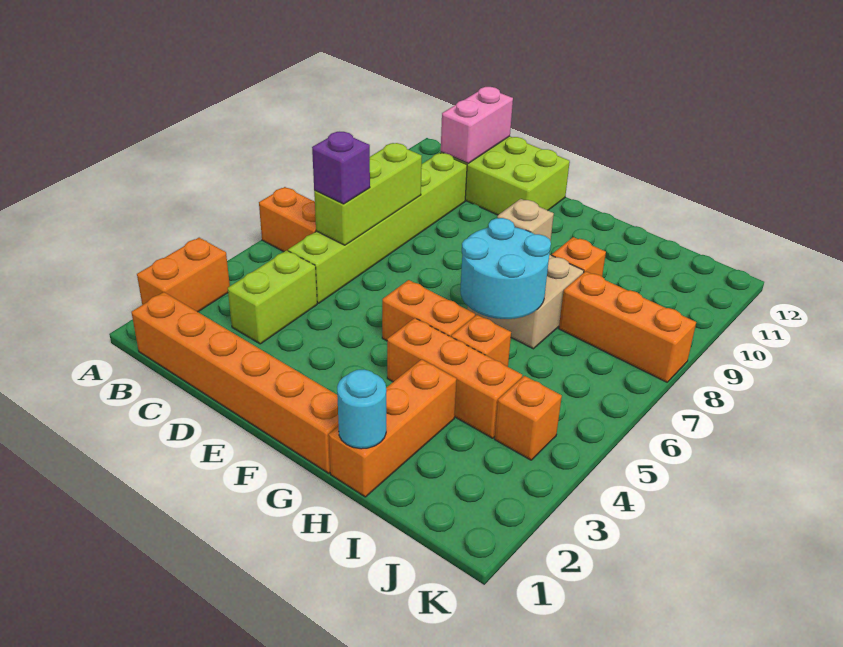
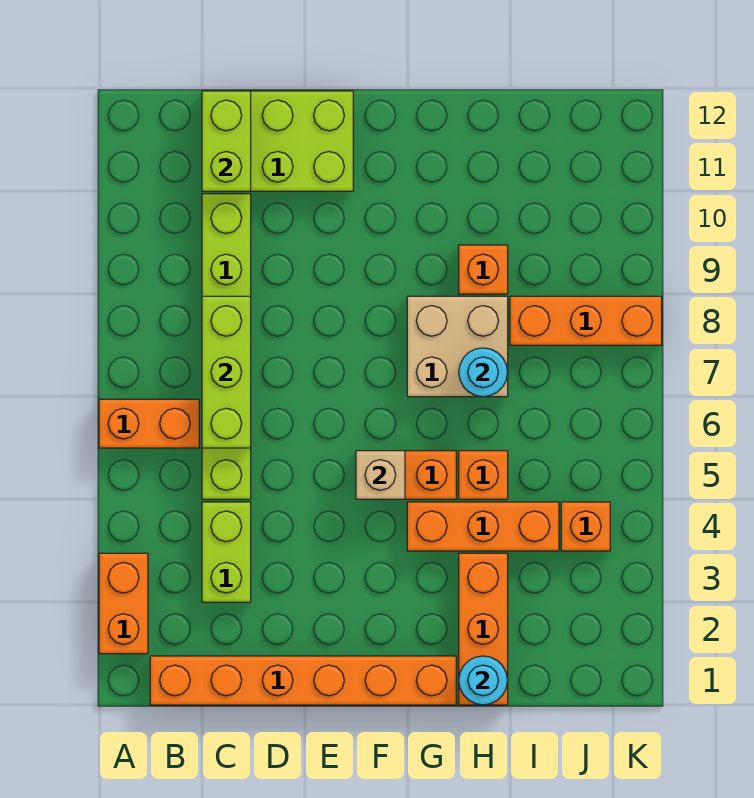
purple 1x1 brick [312,132,370,204] -> none
pink 1x2 brick [441,87,513,163] -> lime 1x2 brick [202,91,251,191]
cyan 2x2 round brick [460,218,551,319] -> cyan 1x1 round brick [459,348,508,397]
tan 1x1 brick [497,199,554,241] -> tan 1x1 brick moved to [356,451,405,499]

